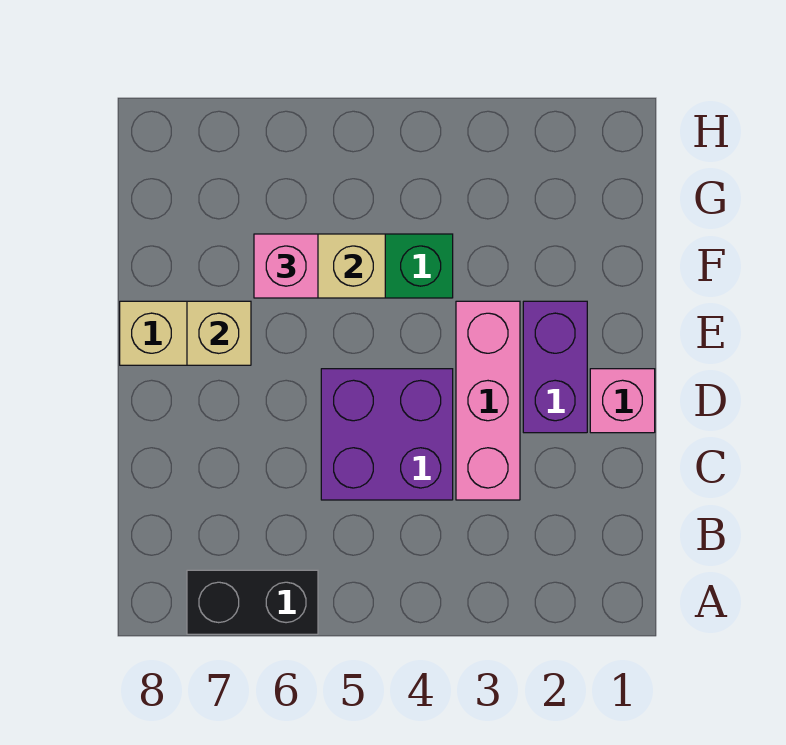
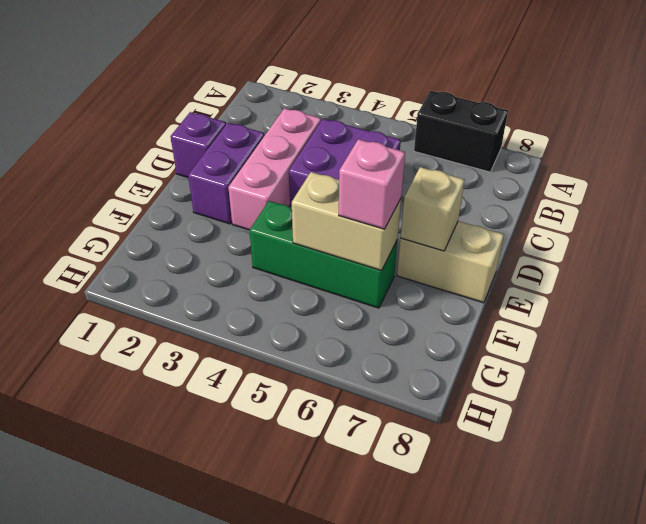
pink 1x1 brick [590,369,655,433] -> purple 1x1 brick [171,112,226,177]

